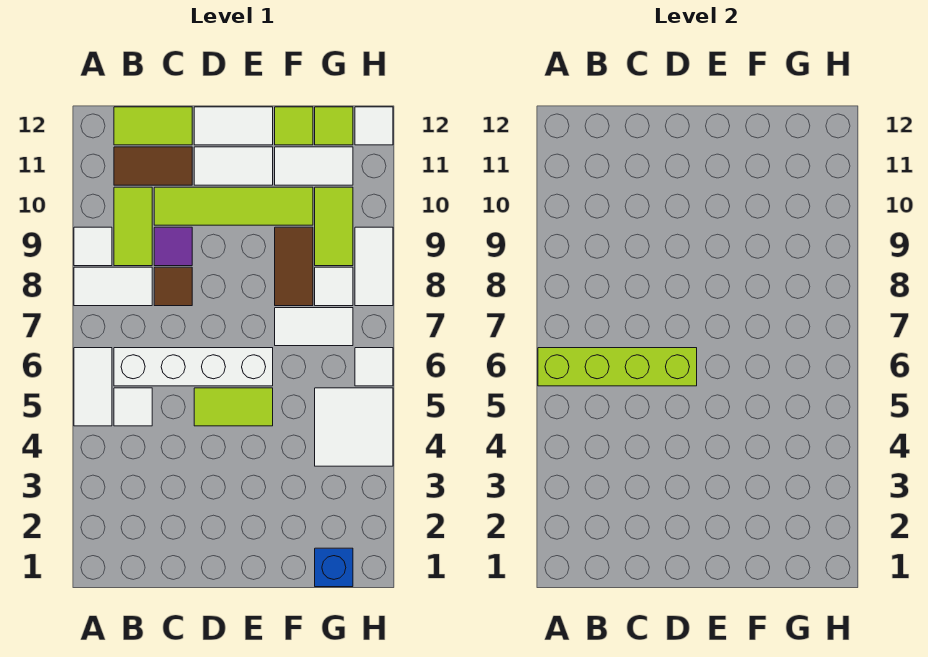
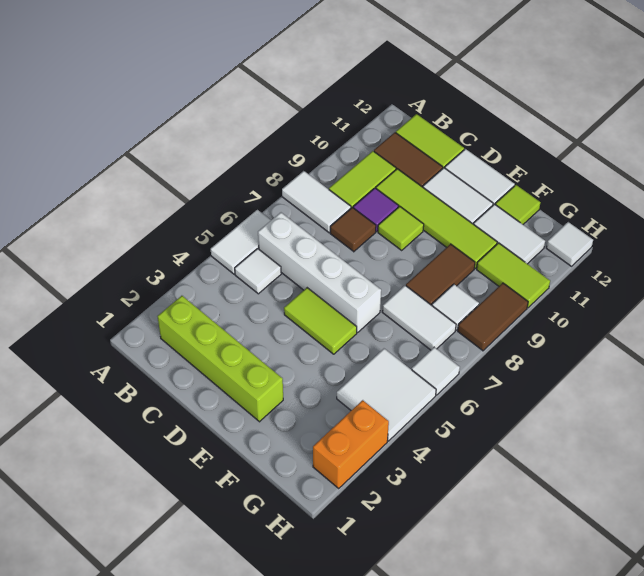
lime 1x4 brick [538,348,697,386] -> lime 1x4 brick moved to [157,296,283,422]
white 1x1 tile [74,227,112,266] -> none
blue 1x1 brick [315,548,353,587] -> none
lime 1x2 tile [315,187,353,266] -> lime 1x2 tile turned to [477,243,550,308]
lime 1x1 tile [315,107,353,145] -> lime 1x1 tile moved to [378,206,424,250]
none -> orange 1x2 brick [313,400,389,488]
white 1x2 tile [355,227,393,306] -> brown 1x2 tile [458,283,528,351]

